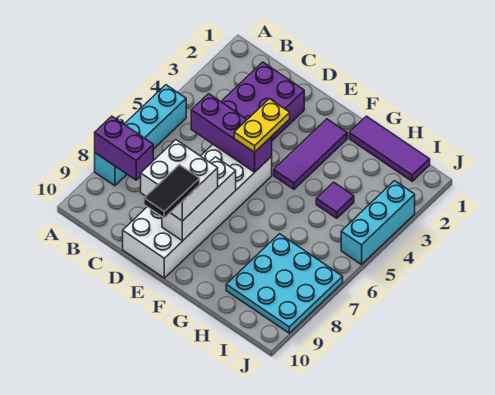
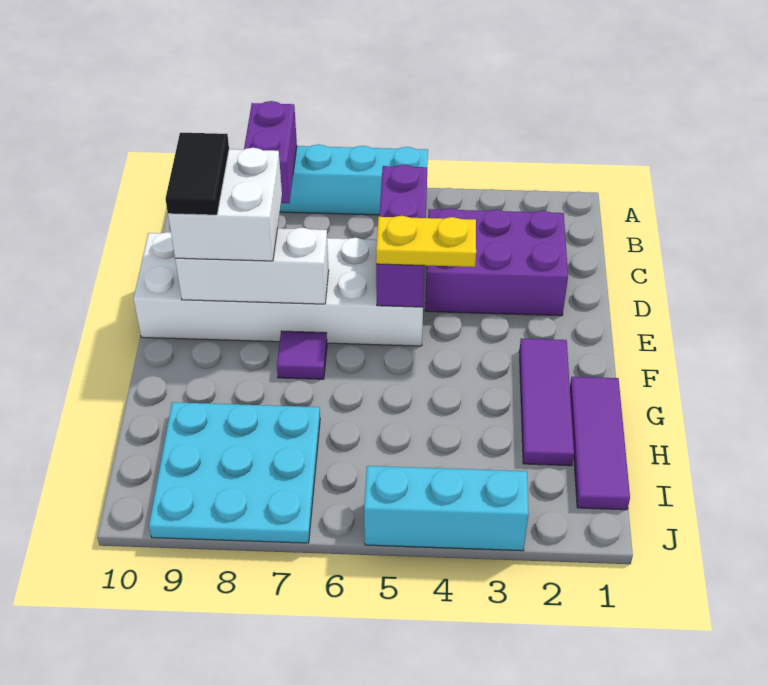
black 1x2 tile [144,165,200,218] -> black 1x2 tile turned to [166,133,229,215]
purple 1x3 tile [274,119,347,189] -> purple 1x3 tile turned to [519,338,574,466]
purple 1x1 tile [316,182,354,218] -> purple 1x1 tile moved to [277,331,327,379]

